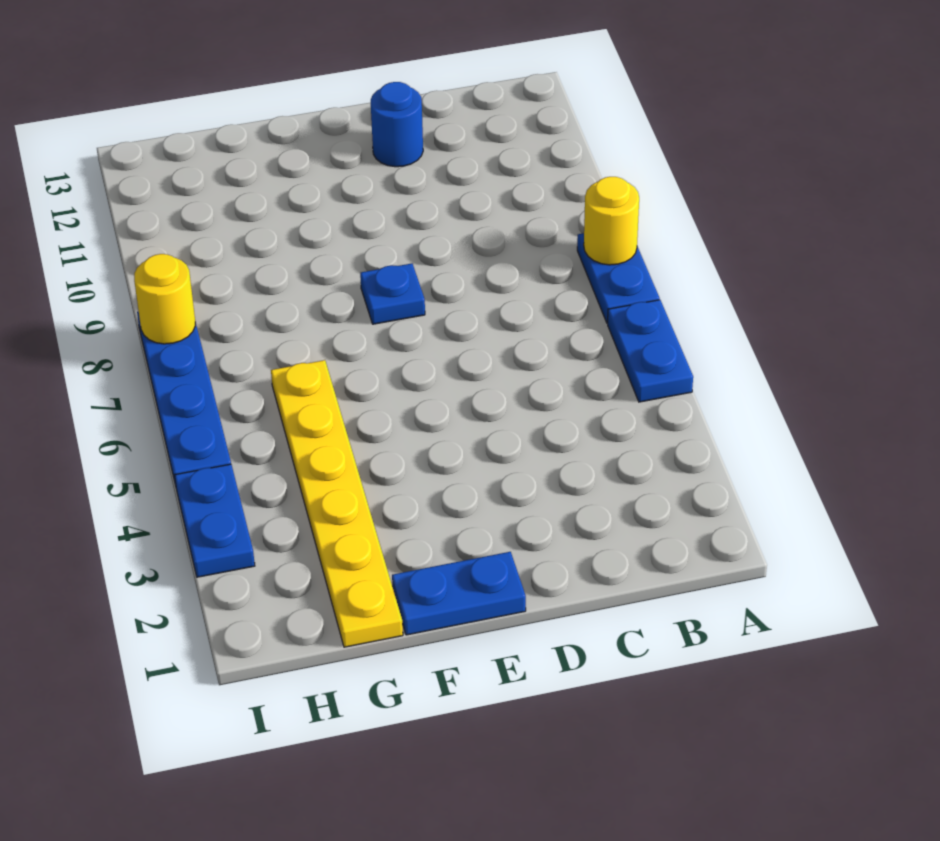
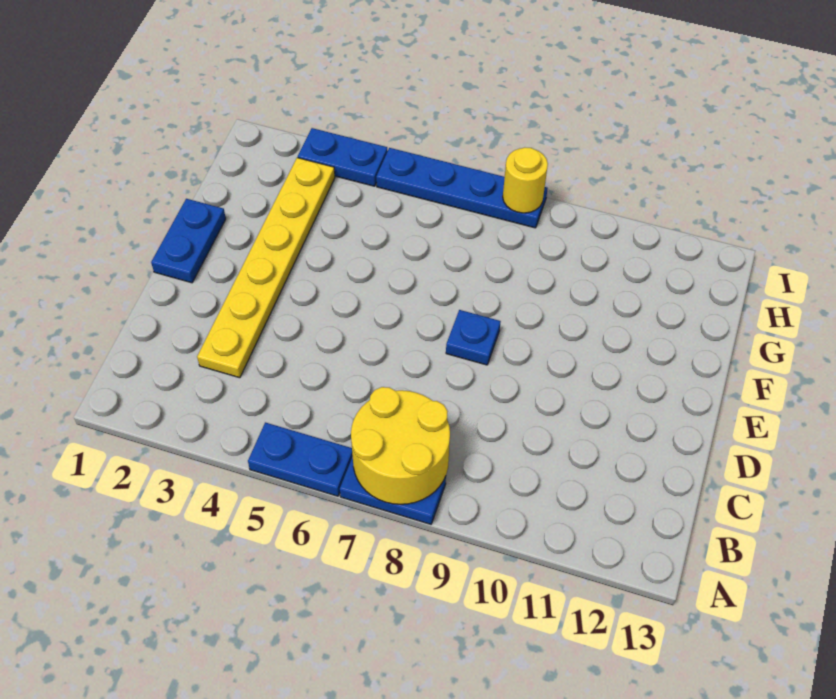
yellow 1x1 round brick [584,177,639,265] -> yellow 2x2 round brick [351,387,450,504]
blue 1x1 round brick [371,82,423,167] -> none
yellow 1x6 plate [271,360,403,647] -> yellow 1x6 plate turned to [197,158,335,378]

